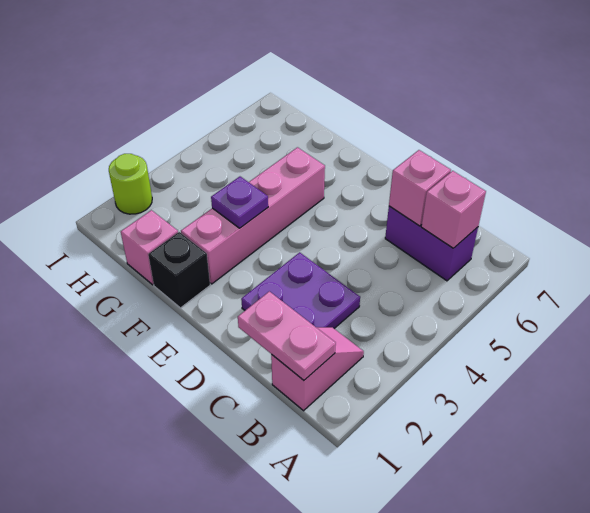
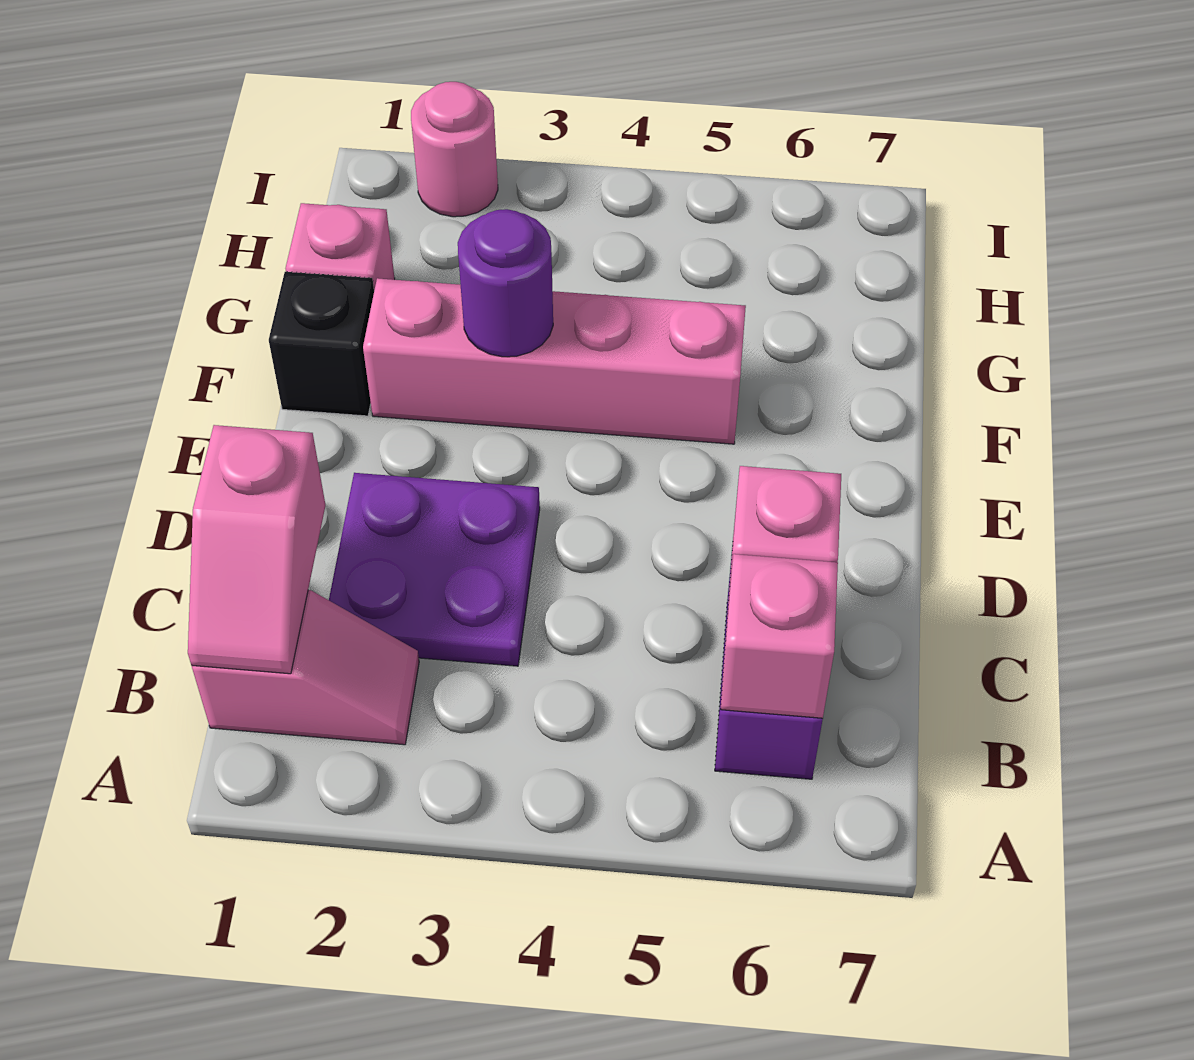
pink 1x2 plate [238,291,336,380] -> pink 1x2 slope [188,425,326,674]
purple 1x1 plate [211,177,268,228] -> purple 1x1 round brick [458,209,553,357]
lime 1x1 round brick [109,154,152,214] -> pink 1x1 round brick [411,82,498,217]

